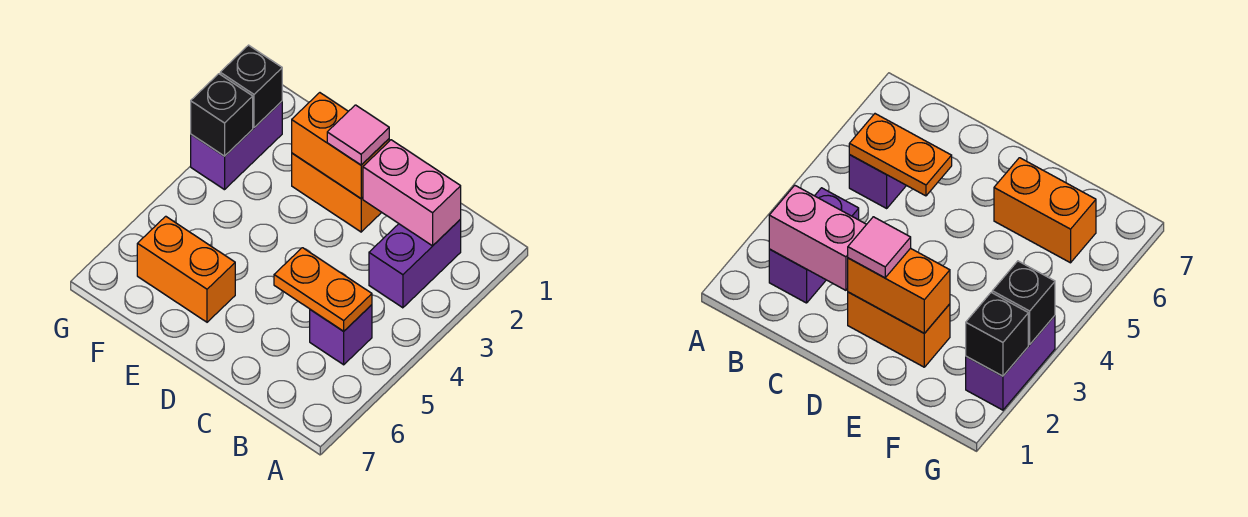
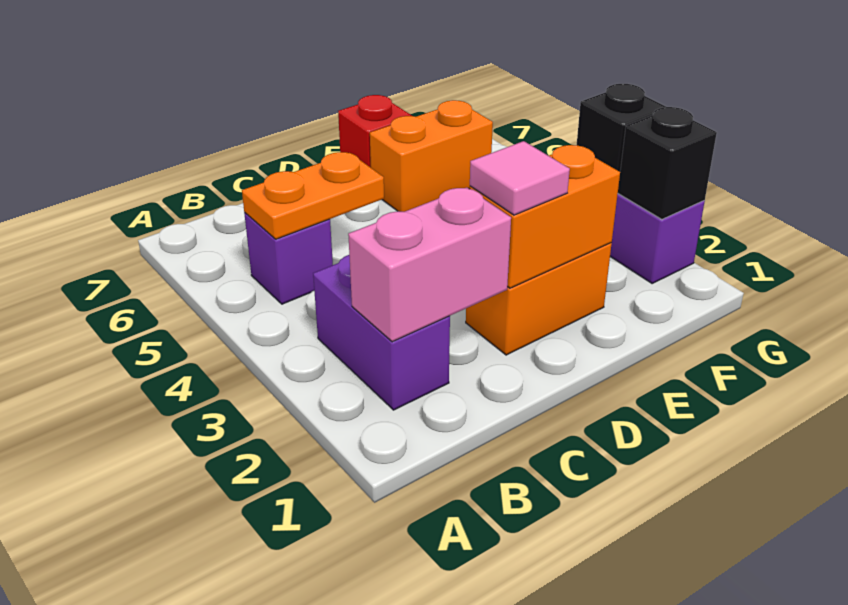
none -> red 1x1 brick [338,95,412,168]

